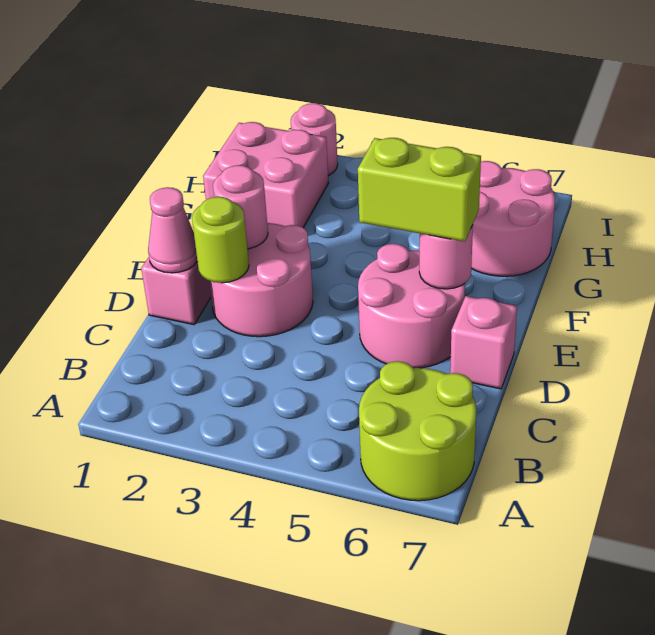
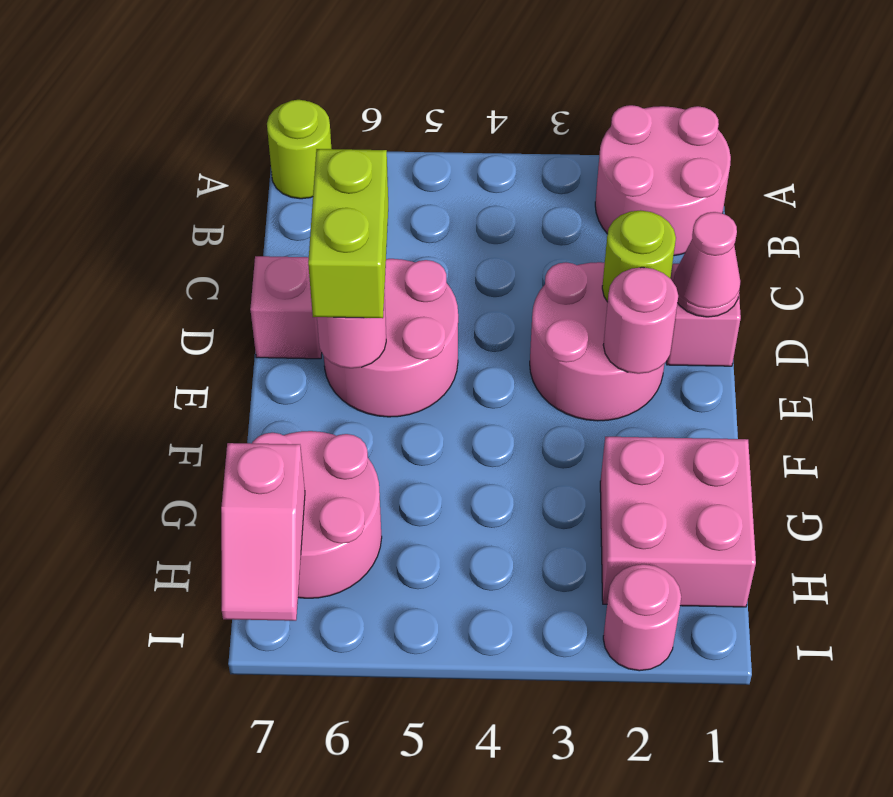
none -> pink 2x2 round brick [595,105,731,256]
lime 2x2 round brick [359,361,476,501] -> lime 1x1 round brick [267,100,331,199]
lime 1x2 brick [358,138,481,242] -> lime 1x2 brick turned to [308,149,388,318]
none -> pink 1x2 slope [221,443,305,621]

